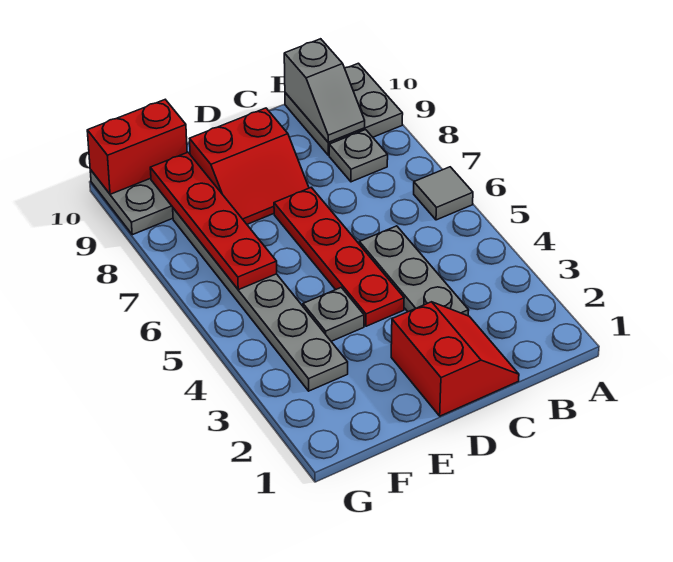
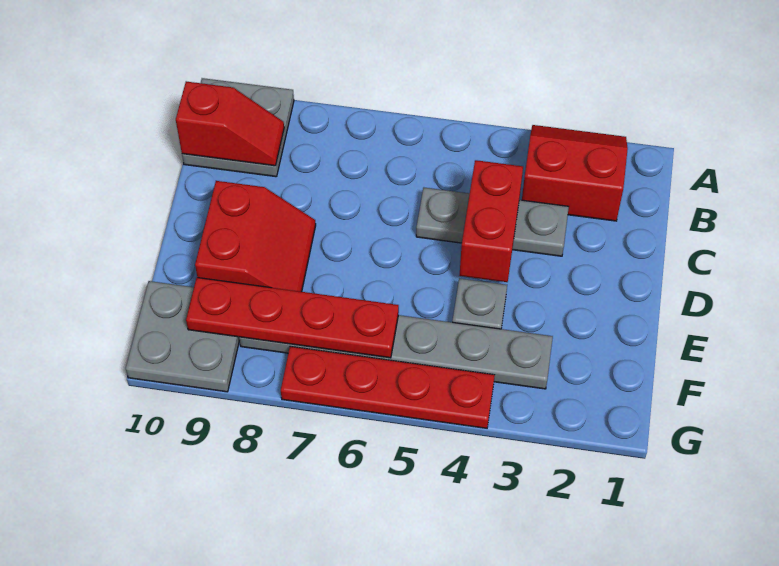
grey 1x1 tile [414,167,473,220] -> none
grey 1x1 plate [329,130,388,182] -> none
grey 1x2 slope [284,39,365,142] -> red 1x2 slope [176,81,284,166]
red 2x2 slope [391,302,519,416] -> red 2x2 slope moved to [522,125,628,221]
red 1x4 plate [274,187,404,326] -> red 1x4 plate moved to [281,346,495,428]
red 1x2 brick [87,100,187,194] -> red 1x2 brick moved to [459,160,523,282]

